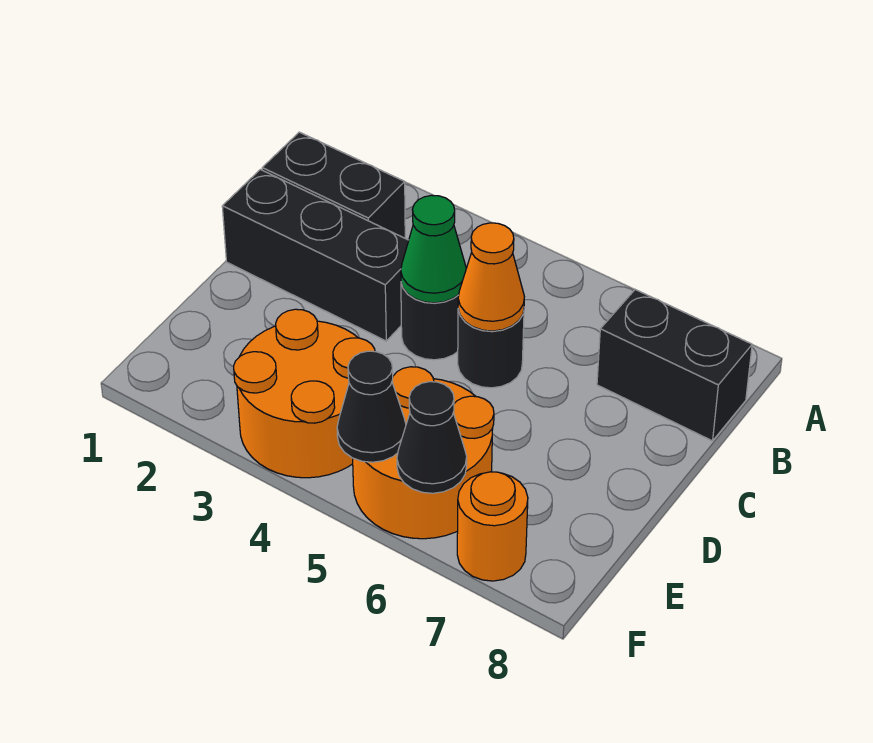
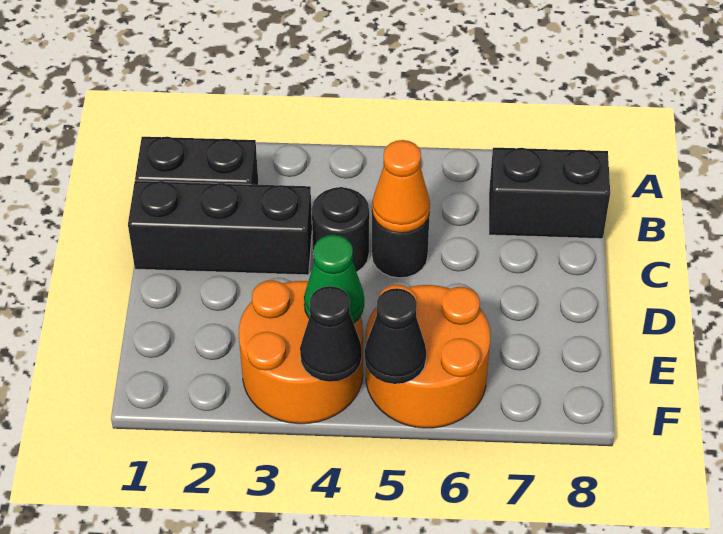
green 1x1 cone [401,195,466,303] -> green 1x1 cone moved to [304,235,364,323]
black 1x1 cone [397,382,467,493] -> black 1x1 cone moved to [300,286,362,382]
orange 1x1 round brick [457,472,528,581] -> none

